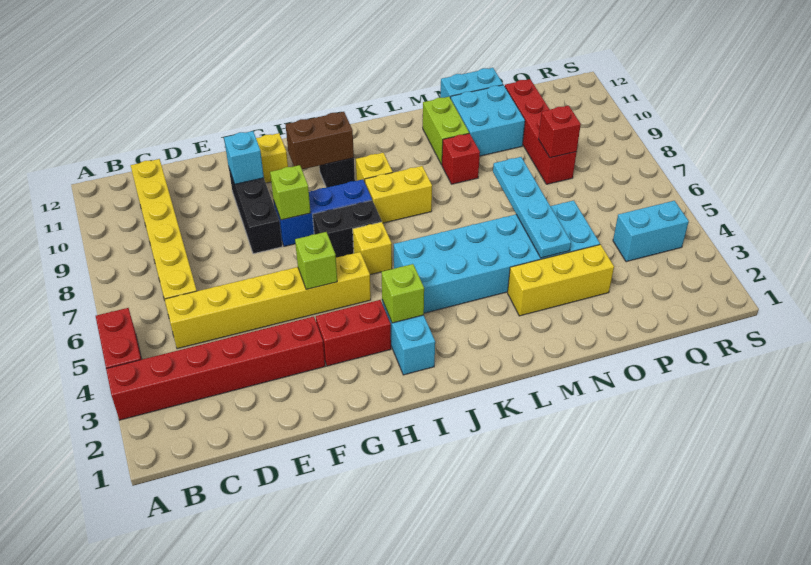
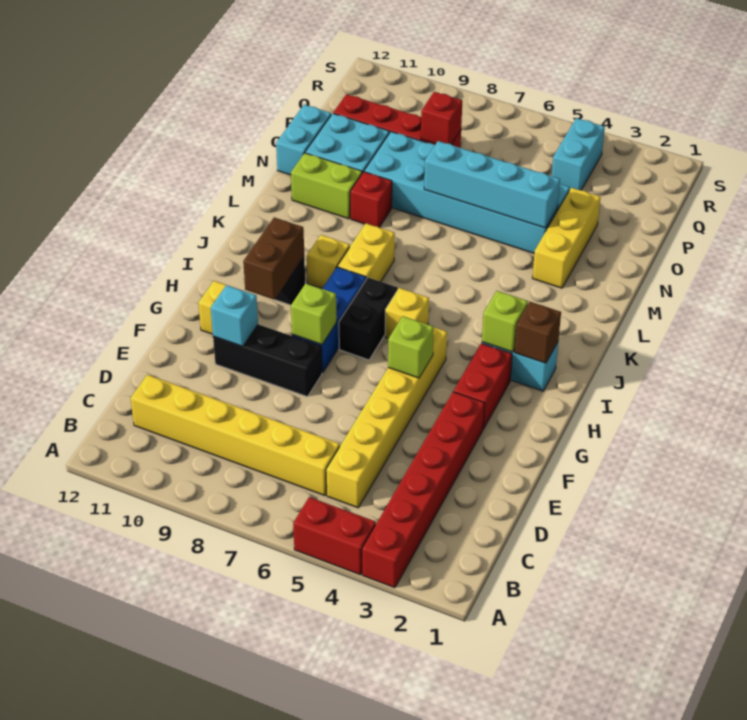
none -> brown 1x1 brick [515,302,561,363]
cyan 2x6 brick [394,201,600,313] -> cyan 2x6 brick turned to [364,132,570,253]
cyan 1x4 plate [493,157,571,258] -> cyan 1x4 brick [424,141,560,228]

